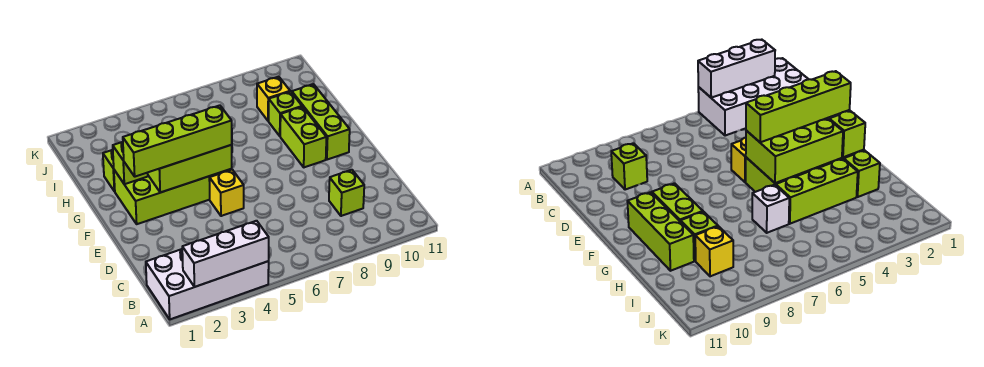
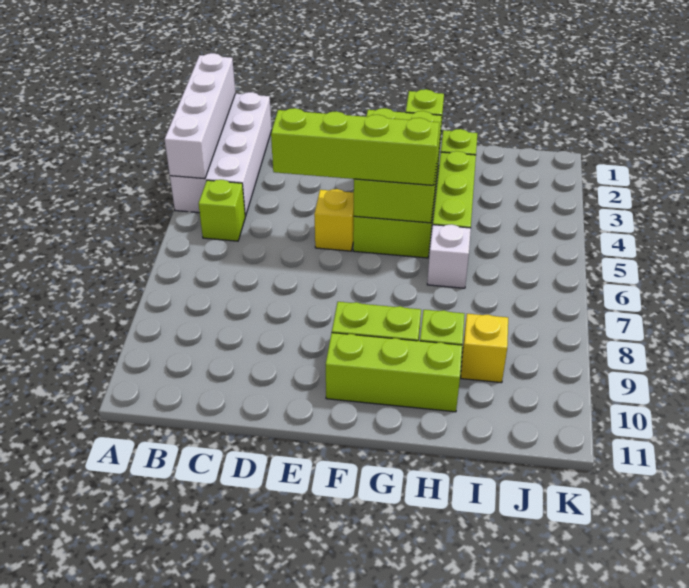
white 1x3 brick [182,221,269,287] -> white 1x4 brick [165,53,235,179]
lime 1x1 brick [329,170,364,216] -> lime 1x1 brick moved to [199,180,245,241]
lime 1x4 brick [123,105,232,177] -> lime 1x4 brick turned to [271,108,439,185]

